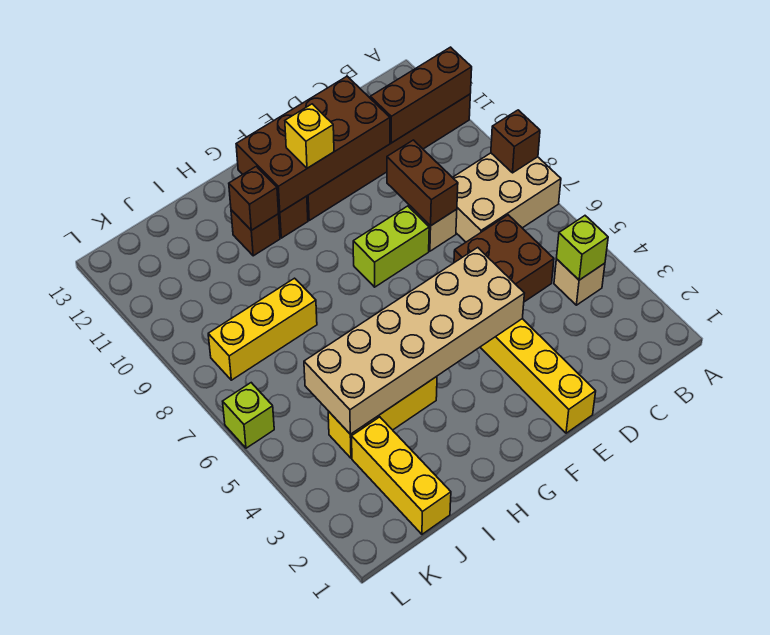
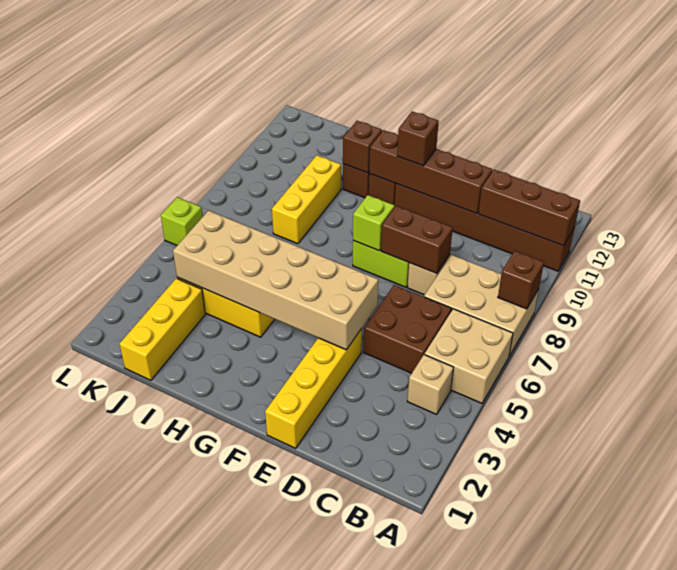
none -> tan 2x2 brick [425,309,513,403]
lime 1x1 brick [556,216,608,280] -> lime 1x1 brick moved to [353,195,395,251]
brown 1x2 brick [387,140,458,226] -> brown 1x2 brick turned to [381,206,453,273]
brown 2x4 brick [236,76,390,212] -> brown 1x4 brick [369,130,492,214]
yellow 1x1 brick [285,104,334,168] -> brown 1x1 brick [397,111,439,166]
yellow 1x3 brick [208,278,317,380] -> yellow 1x3 brick turned to [272,155,341,244]

